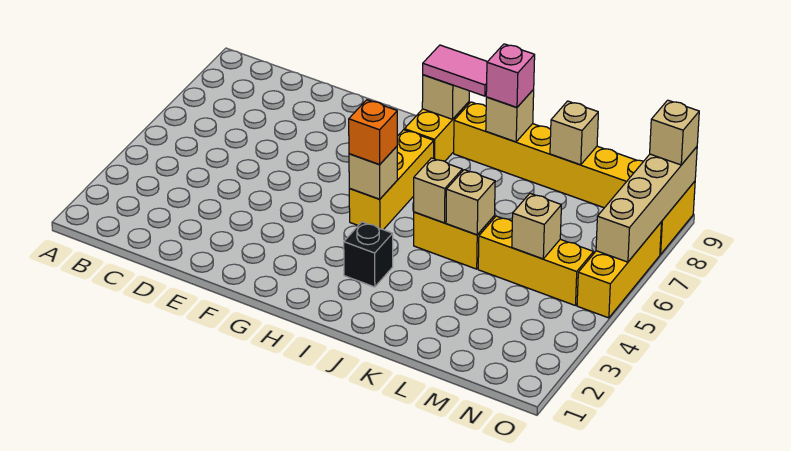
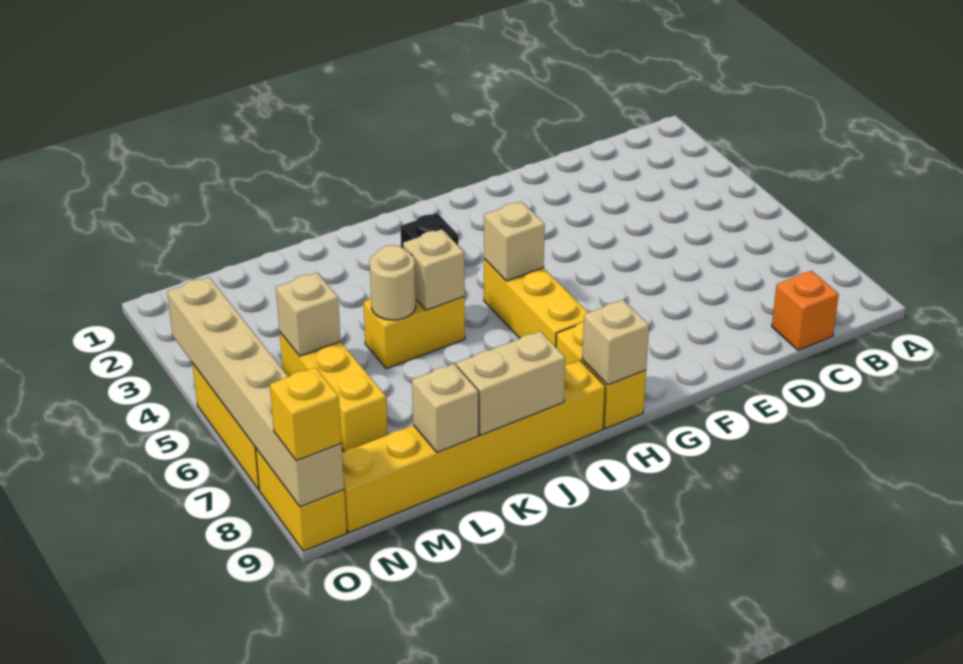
orange 1x1 brick [349,100,397,165] -> orange 1x1 brick moved to [772,271,839,350]
pink 1x2 tile [423,45,487,96] -> none
tan 1x1 brick [486,90,534,142] -> tan 1x2 brick [456,331,566,435]
pink 1x1 brick [486,44,535,107] -> none
tan 1x1 brick [446,170,495,235] -> tan 1x1 round brick [370,245,416,320]
yellow 1x3 brick [478,216,594,306] -> yellow 1x3 brick turned to [280,333,388,452]
tan 1x4 brick [596,147,697,262] -> tan 1x6 brick [167,277,344,507]
tan 1x1 brick [650,100,699,165] -> yellow 1x1 brick [270,367,341,461]

